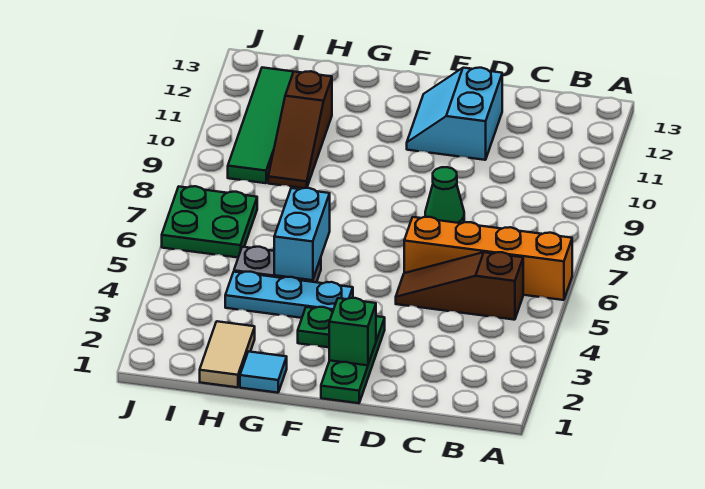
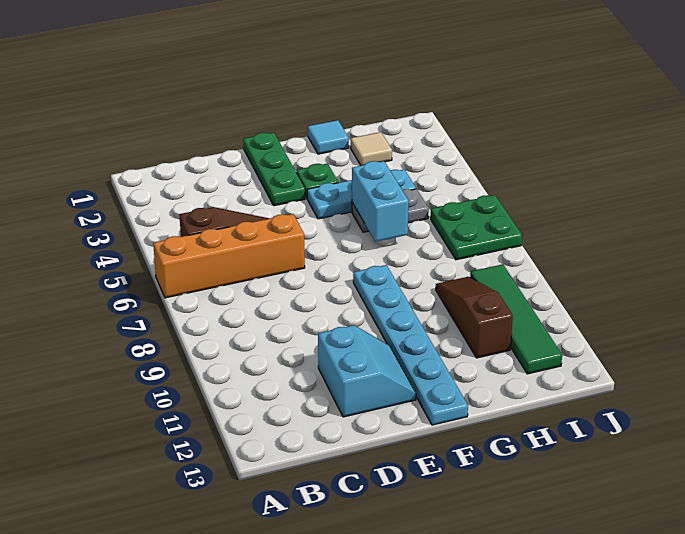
green 1x1 cone [425,167,464,223] -> none
green 1x1 brick [329,298,376,365] -> none
none -> cyan 1x6 plate [353,265,468,425]
tan 1x2 tile [200,321,255,387] -> tan 1x1 tile [351,132,392,166]

